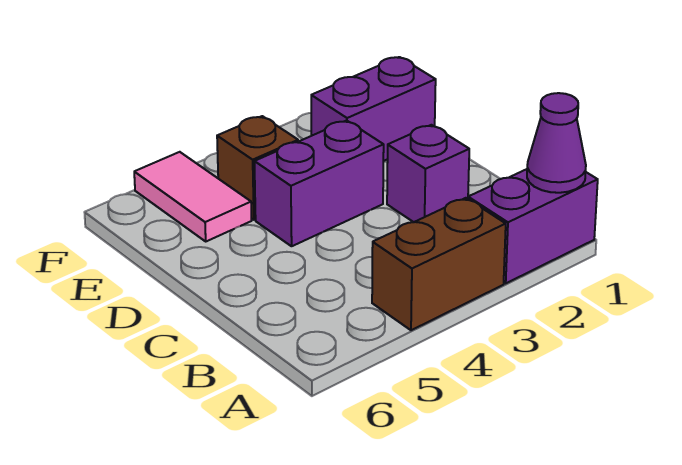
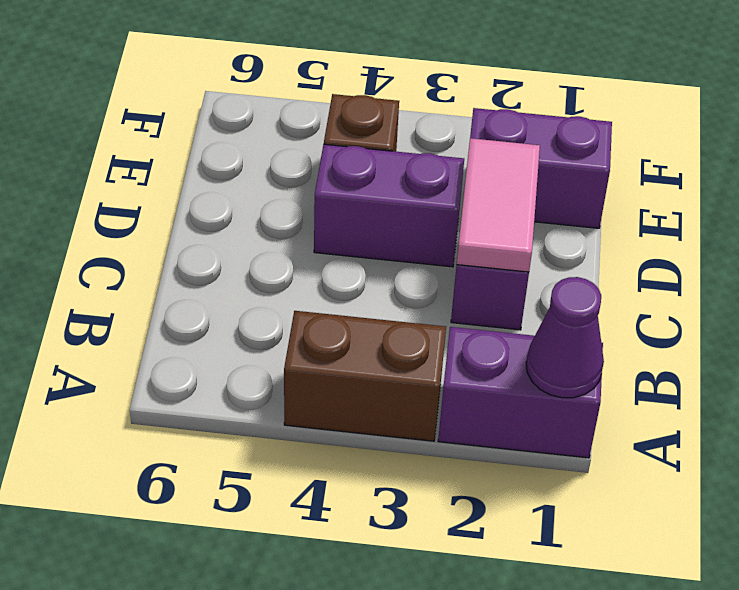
pink 1x2 tile [134,152,252,241] -> pink 1x2 tile moved to [457,138,540,272]

